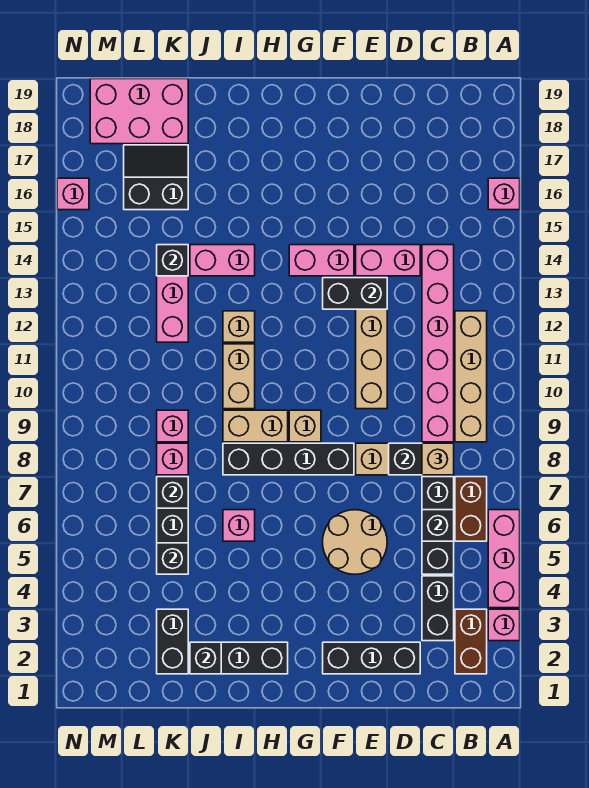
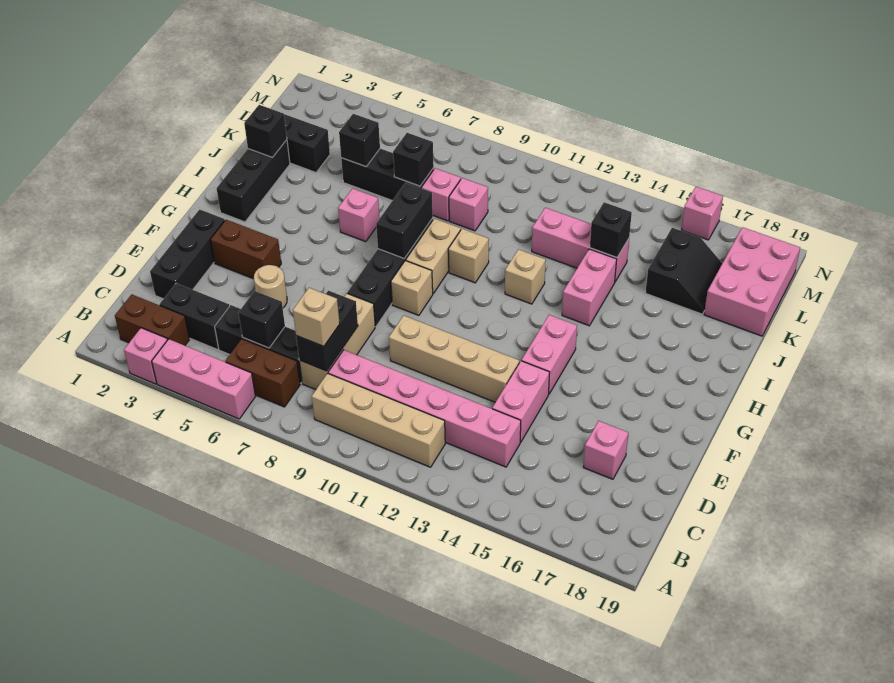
pink 1x1 brick [488,178,520,210] -> pink 1x1 brick moved to [583,421,628,479]
tan 2x2 round brick [323,510,387,574] -> tan 1x1 round brick [254,265,287,308]
black 1x2 brick [323,278,387,309] -> black 1x2 brick moved to [376,183,433,258]
none -> brown 1x2 brick [210,220,281,279]
tan 1x2 brick [223,344,255,409] -> tan 1x1 brick [448,229,489,283]

